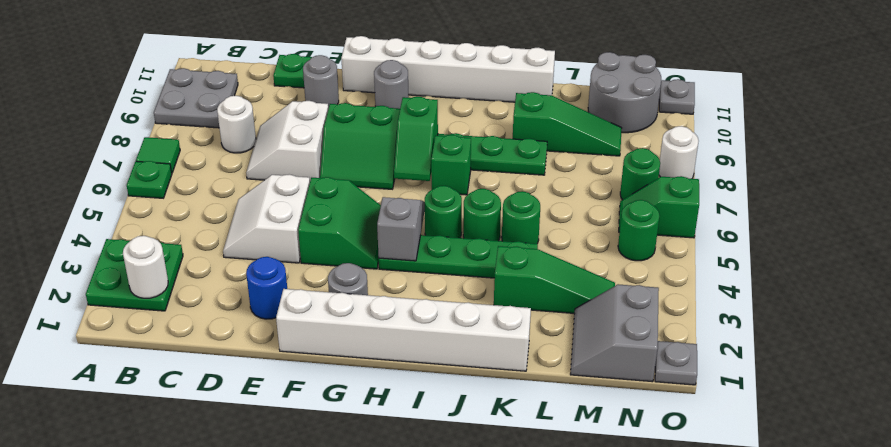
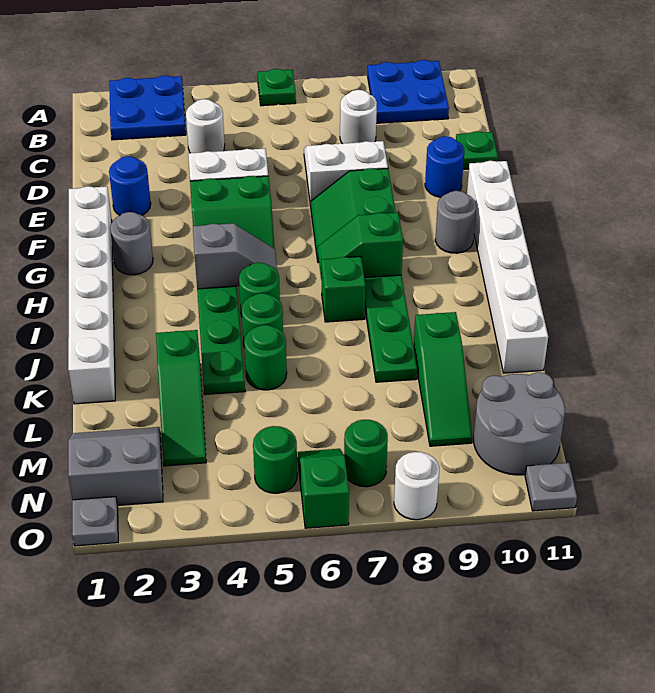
green 2x2 plate [86,239,183,311] -> blue 2x2 plate [109,75,186,140]
green 1x1 tile [136,137,180,173] -> none
grey 2x2 plate [154,68,238,128] -> blue 2x2 plate [368,60,449,123]
white 1x1 round brick [123,236,168,298] -> white 1x1 round brick moved to [186,99,225,153]
grey 1x1 round brick [303,55,339,109] -> blue 1x1 round brick [425,136,464,197]

